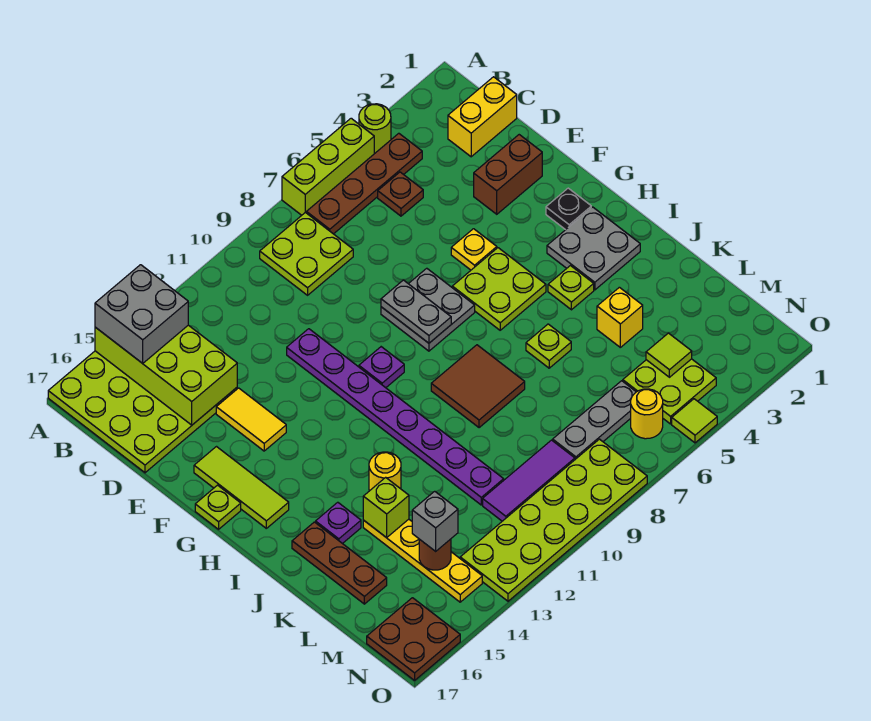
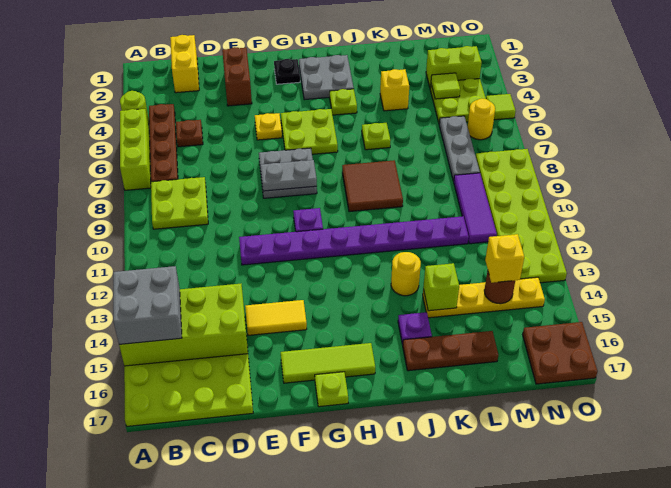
none -> lime 1x2 brick [426,46,482,88]
grey 1x1 brick [412,491,458,551] -> yellow 1x1 brick [485,234,524,283]

